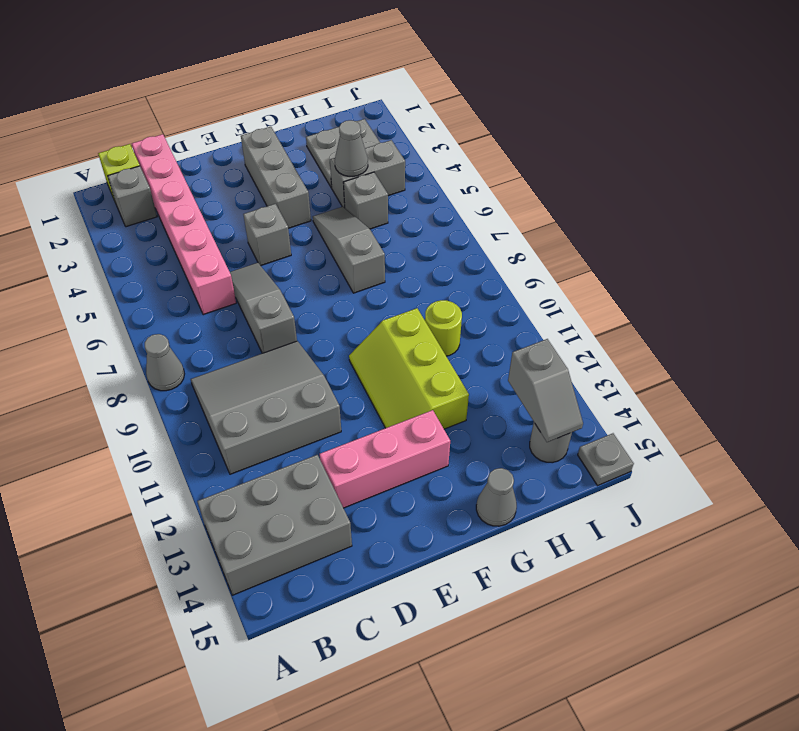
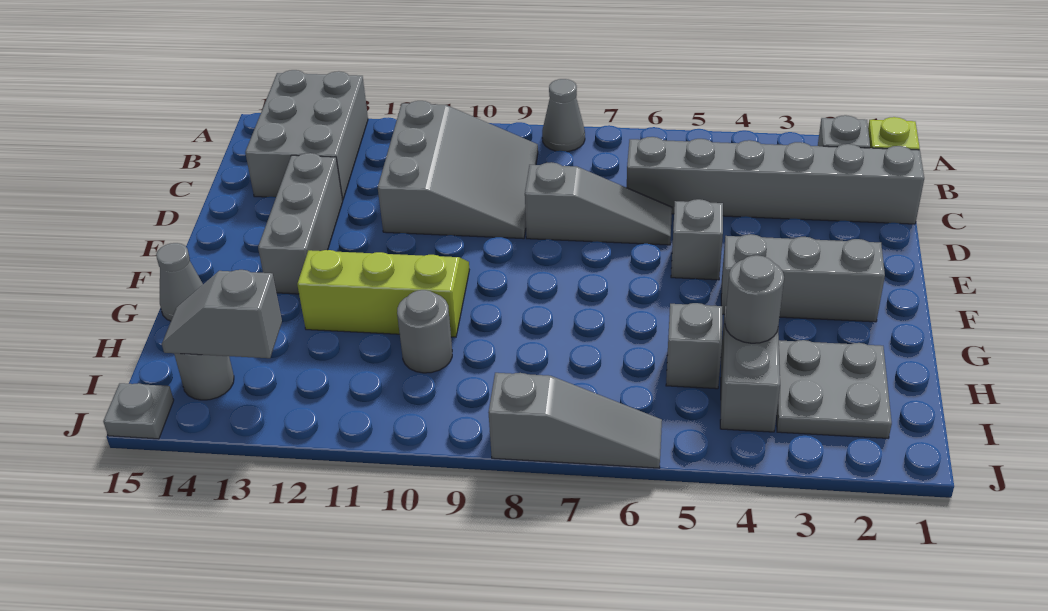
pink 1x6 brick [132,134,236,315] -> grey 1x6 brick [627,137,924,224]
pink 1x3 brick [320,410,450,508] -> grey 1x3 brick [258,153,343,294]
grey 1x3 slope [313,207,385,293] -> grey 1x3 slope moved to [488,373,662,468]
grey 1x1 cone [335,120,368,176] -> grey 1x1 round brick [725,255,784,343]
lime 1x1 round brick [425,300,462,356] -> grey 1x1 round brick [397,290,452,373]

